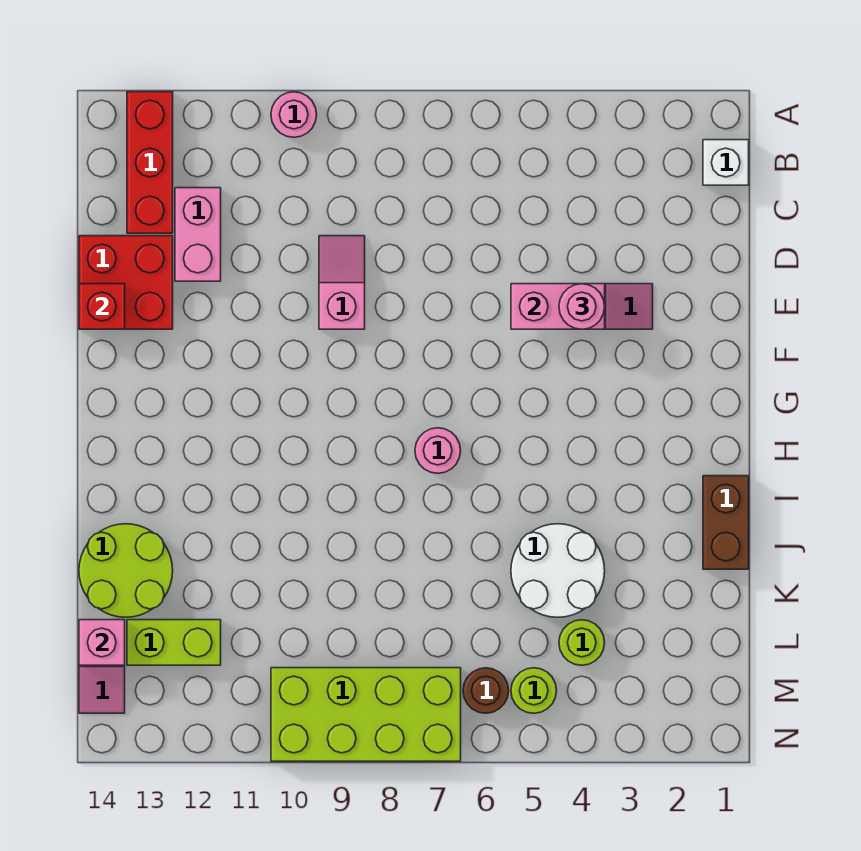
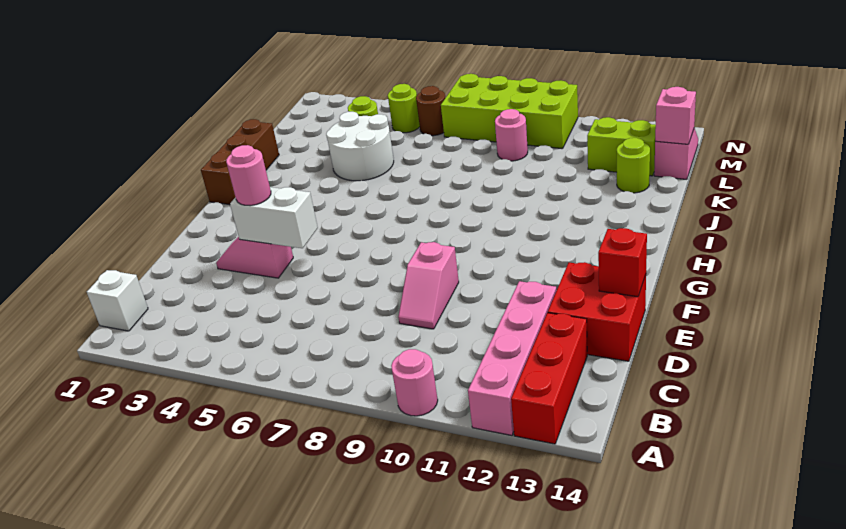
pink 1x2 brick [175,188,221,281] -> pink 1x4 brick [468,281,556,435]
pink 1x2 brick [511,284,605,329] -> white 1x2 brick [230,187,318,248]
pink 1x1 round brick [415,428,461,473] -> pink 1x1 round brick moved to [495,109,528,161]
brown 1x2 brick [703,476,749,569] -> brown 1x3 brick [201,119,279,205]
lime 2x2 round brick [79,524,173,617] -> lime 1x1 round brick [617,138,650,193]

